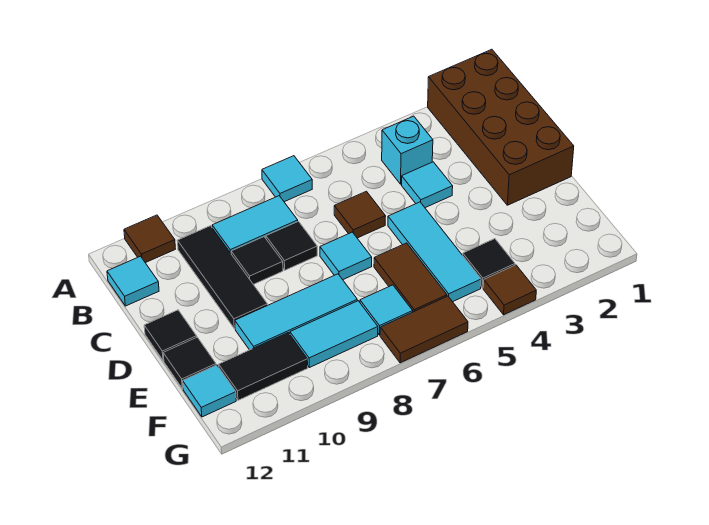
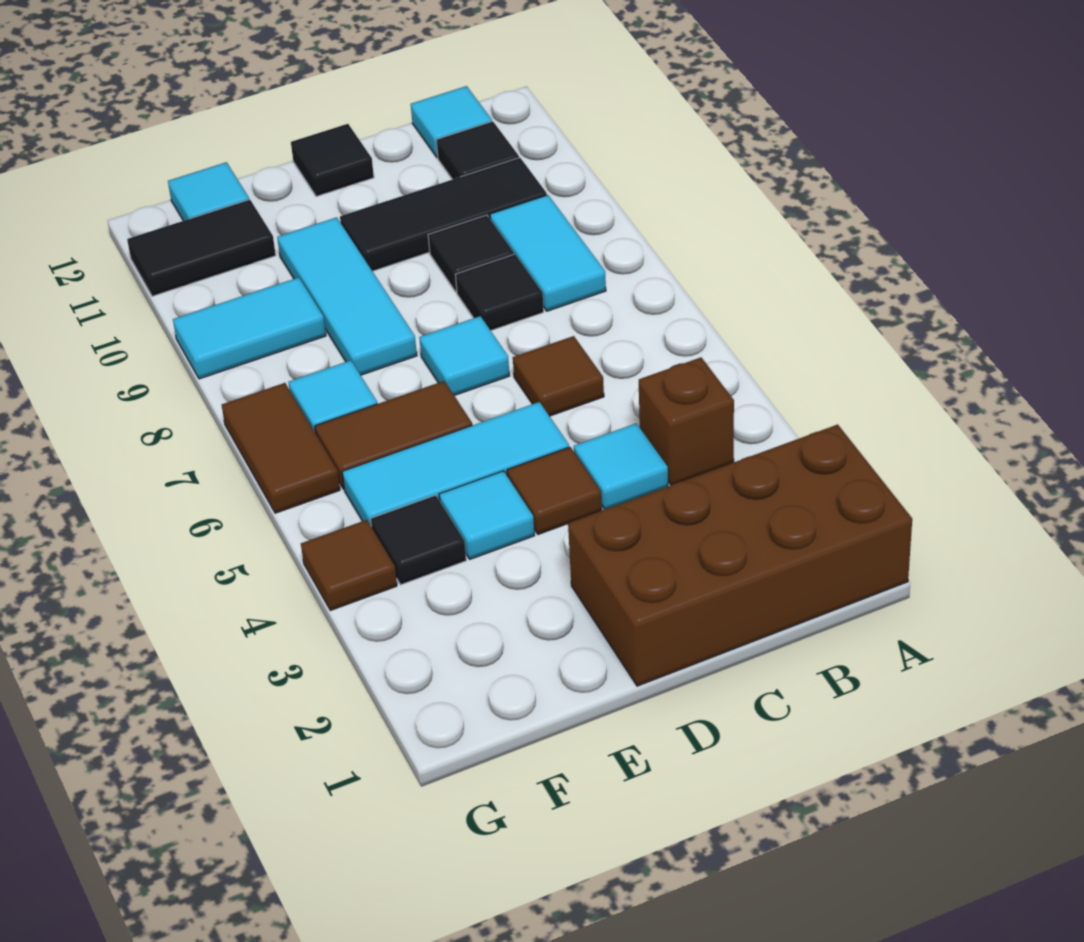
cyan 1x1 tile [262,156,312,202] -> cyan 1x1 tile moved to [439,471,535,559]
brown 1x1 tile [124,215,175,263] -> brown 1x1 tile moved to [507,447,602,534]
cyan 1x1 brick [382,116,433,184] -> brown 1x1 brick [639,358,734,485]
black 1x1 tile [163,337,216,389] -> black 1x1 tile moved to [436,121,519,179]
cyan 1x2 tile [290,301,378,368] -> cyan 1x2 tile turned to [173,277,326,379]
black 1x2 tile [219,333,308,400] -> black 1x2 tile turned to [127,199,276,296]

